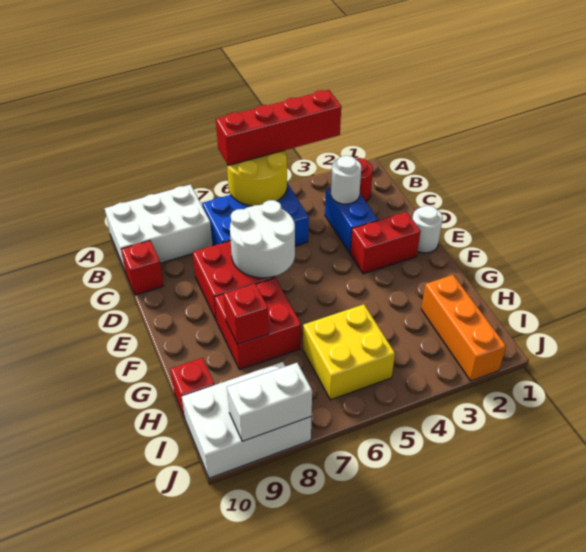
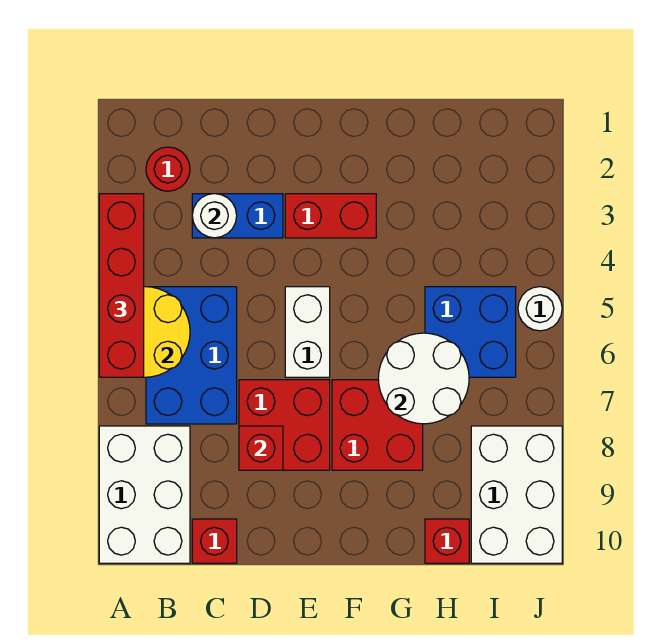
white 2x2 round brick [230,200,295,278] -> white 2x2 round brick moved to [378,333,469,424]
white 1x1 round brick [412,206,443,253] -> white 1x1 round brick moved to [518,287,562,331]
red 1x2 brick [350,212,421,274] -> red 1x2 brick turned to [285,194,376,238]
red 1x1 brick [224,284,269,344] -> red 1x1 brick moved to [239,426,283,470]
orange 1x3 brick [421,275,506,381] -> none
yellow 2x2 brick [303,304,395,400] -> blue 2x2 brick [425,287,516,377]
white 1x2 brick [227,363,312,441] -> white 1x2 brick moved to [285,287,330,377]

